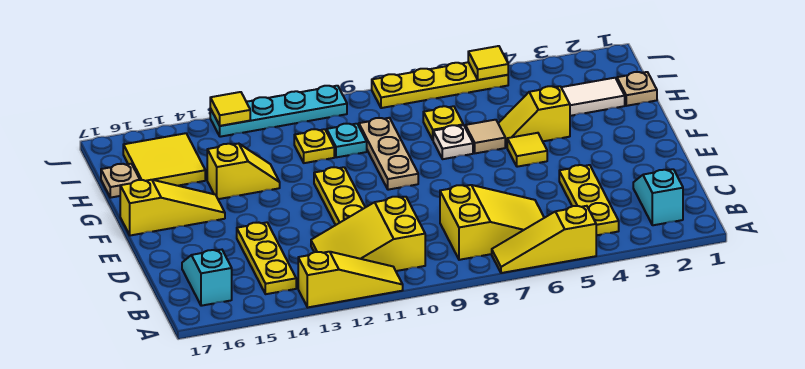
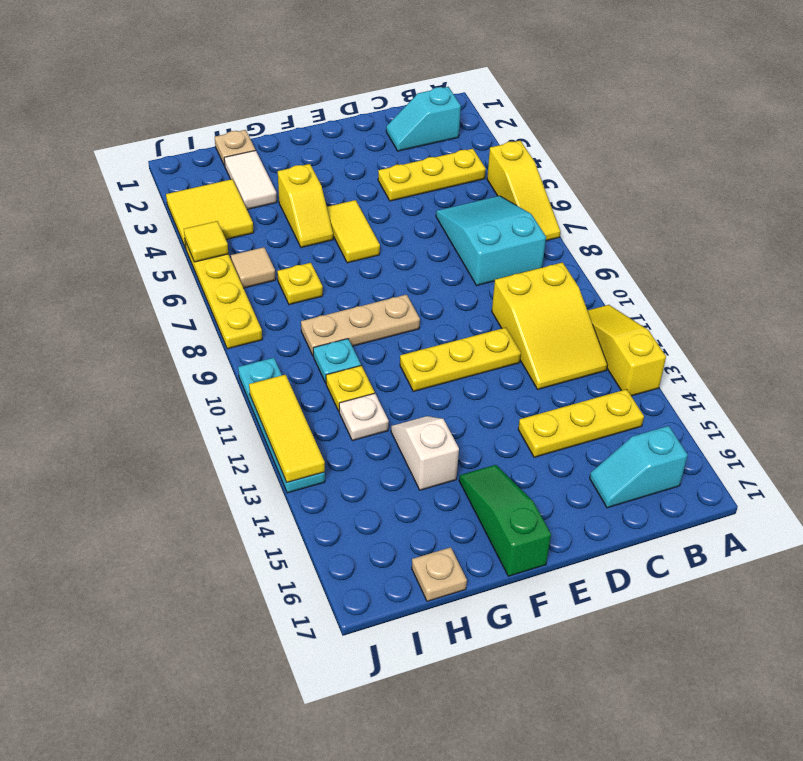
yellow 2x3 slope [440,185,544,260] -> cyan 2x3 slope [436,196,546,286]
yellow 1x1 tile [507,133,547,167] -> yellow 1x2 tile [327,200,380,263]
yellow 1x3 slope [120,180,225,236] -> green 1x3 slope [459,465,551,576]
tan 1x1 tile [465,120,505,153] -> tan 1x1 tile moved to [231,247,276,288]
white 1x1 plate [433,125,473,159] -> white 1x1 plate moved to [339,393,389,441]
yellow 1x2 slope [207,144,280,199] -> white 1x2 slope [391,416,459,490]
yellow 2x2 tile [123,133,205,186] -> yellow 2x2 tile moved to [166,179,254,248]
yellow 1x1 tile [210,92,250,126] -> yellow 1x3 tile [249,375,325,482]

